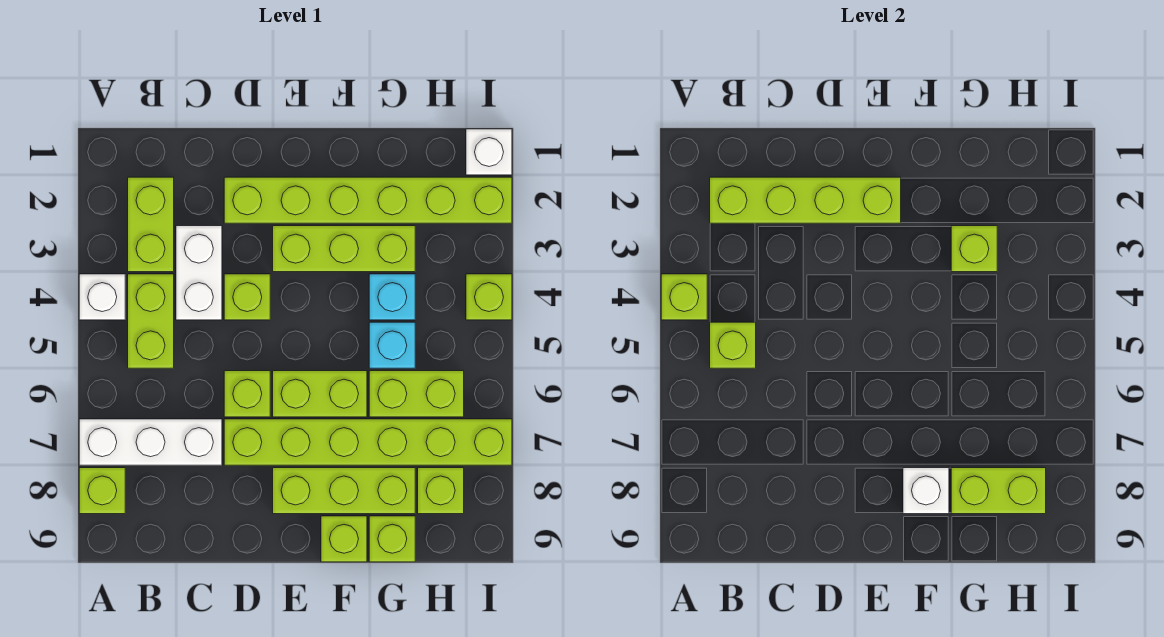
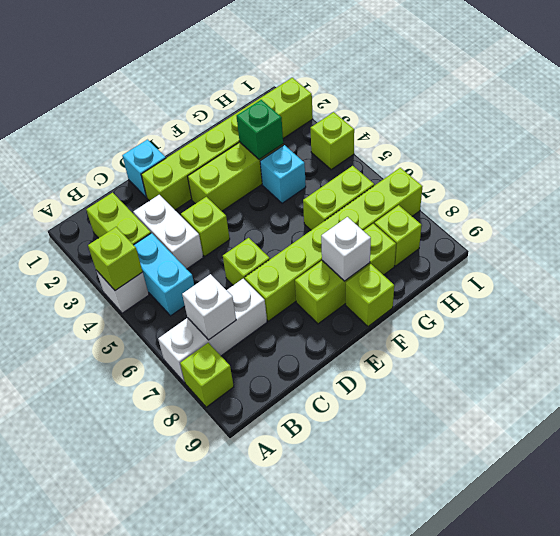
lime 1x4 brick [710,177,901,223] -> none
lime 1x2 brick [128,274,174,368] -> cyan 1x2 brick [134,233,194,316]
lime 1x1 brick [710,322,756,368] -> none
lime 1x2 brick [273,371,367,417] -> none
lime 1x1 brick [951,226,997,272] -> green 1x1 brick [237,100,283,160]
cyan 1x1 brick [369,322,415,368] -> cyan 1x1 brick moved to [122,140,166,197]
lime 1x2 brick [951,468,1046,514] -> none
lime 1x1 brick [369,516,415,562] -> none
white 1x1 brick [466,129,512,175] -> white 1x1 brick moved to [182,274,236,340]

